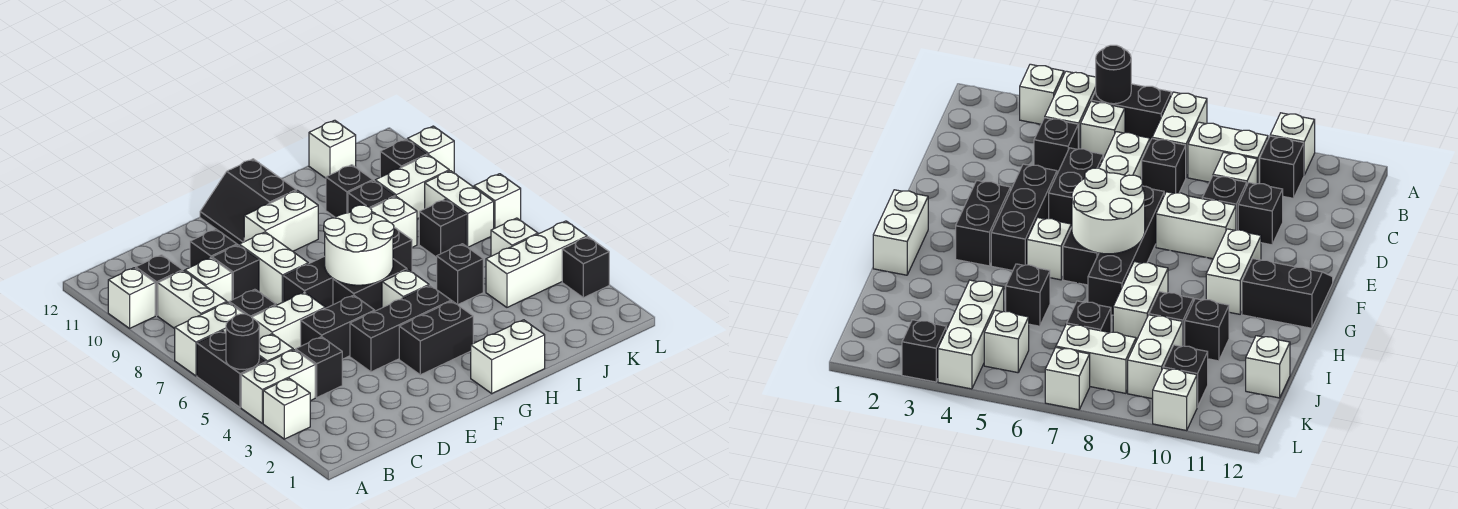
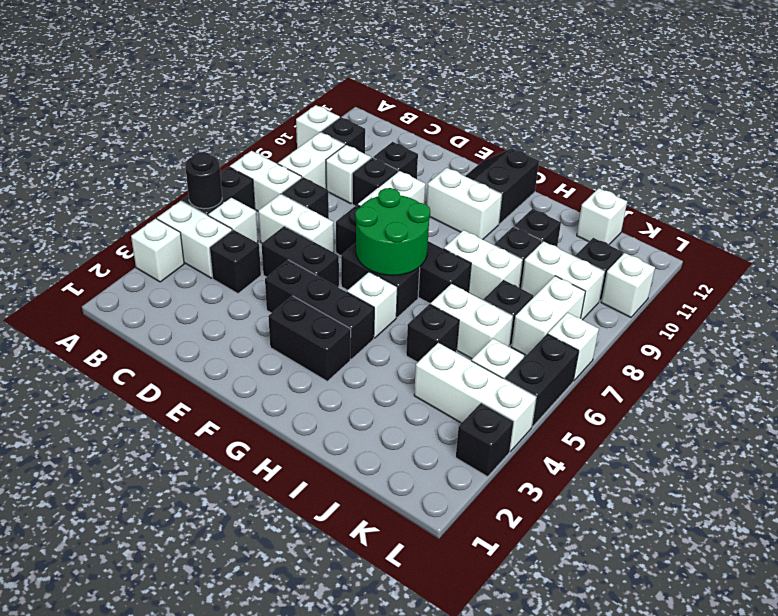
white 2x2 round brick [324,205,394,285] -> green 2x2 round brick [355,188,430,275]
white 1x2 brick [471,320,545,393] -> white 1x2 brick moved to [430,284,513,359]
none -> black 1x2 brick [505,334,579,427]

